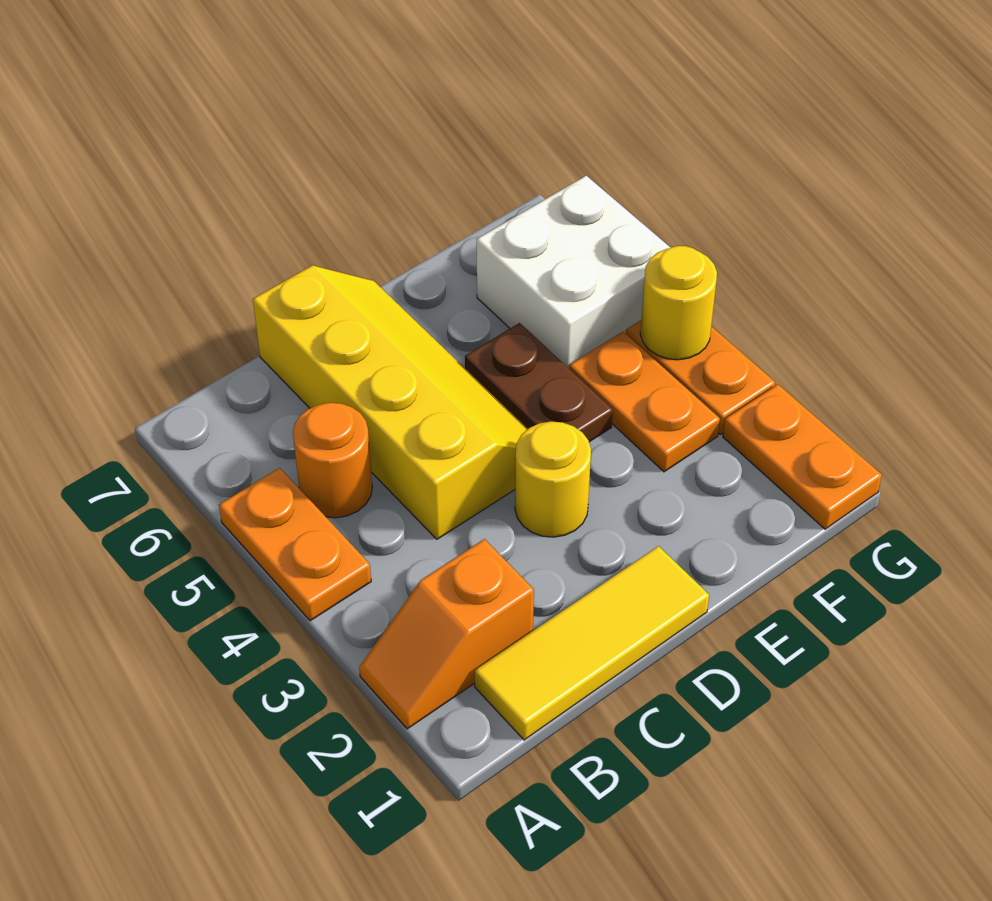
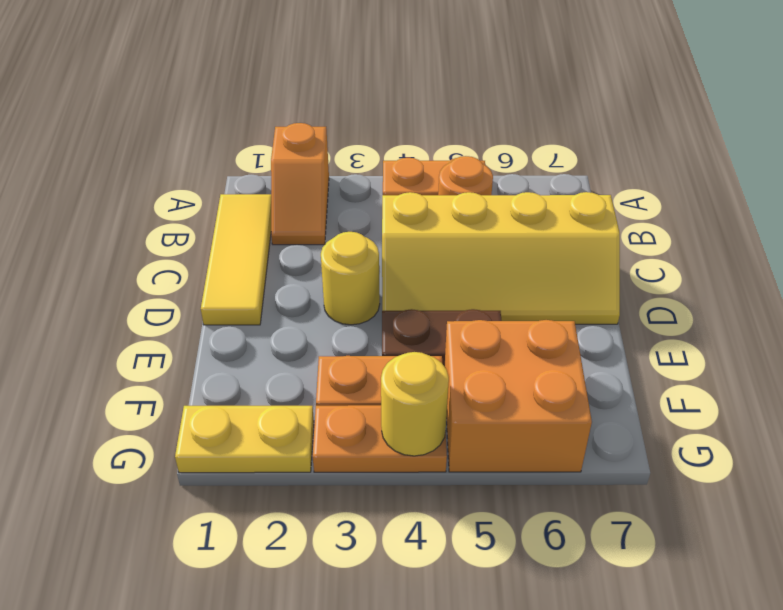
orange 1x2 slope [359,539,534,729] -> orange 1x2 slope turned to [271,123,329,245]
white 2x2 brick [476,176,671,368] -> orange 2x2 brick [445,320,592,472]
orange 1x2 plate [723,384,882,529] -> yellow 1x2 plate [175,406,314,473]

